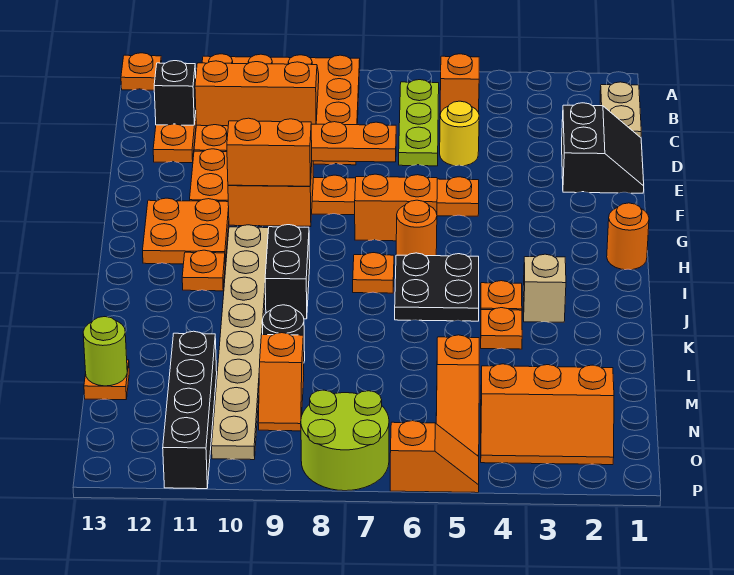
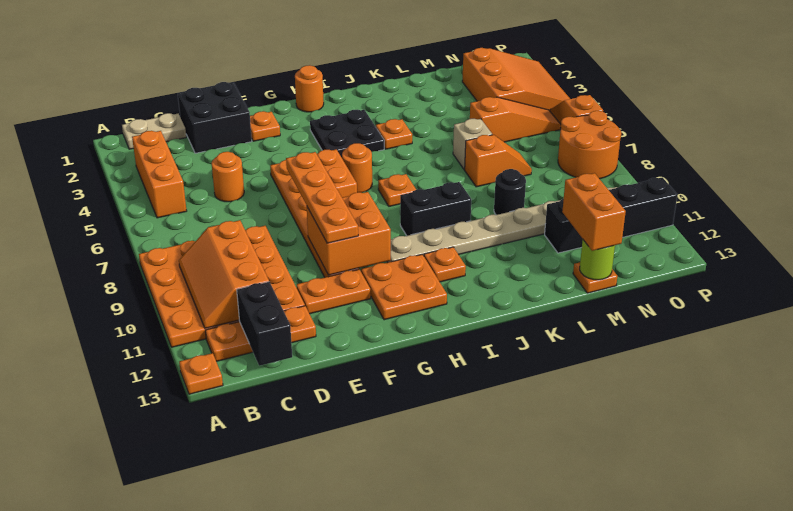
orange 1x1 brick [440,54,479,114] -> orange 1x3 brick [132,131,187,218]
lime 1x3 plate [399,80,439,166] -> none
black 1x1 brick [154,61,196,125] -> black 1x2 brick [237,282,292,366]
black 2x2 slope [562,103,644,193] -> black 2x2 brick [178,82,252,153]
yellow 1x1 round brick [440,101,479,166] -> orange 1x1 round brick [212,152,244,202]
orange 1x2 brick [227,118,312,186] -> orange 1x2 brick moved to [562,173,626,251]
black 2x2 plate [395,253,479,321] -> black 2x2 plate moved to [310,110,384,158]
tan 1x1 brick [523,254,566,322] -> tan 1x1 brick moved to [453,119,492,170]
orange 1x1 plate [481,308,522,349] -> orange 1x1 plate moved to [250,111,280,141]
orange 1x2 slope [258,333,304,431] -> orange 1x2 slope moved to [465,135,532,187]
orange 2x3 slope [481,364,614,465] -> orange 3x3 slope [462,48,570,111]
lime 2x2 round brick [301,390,389,491] -> orange 2x2 round brick [558,111,621,179]

